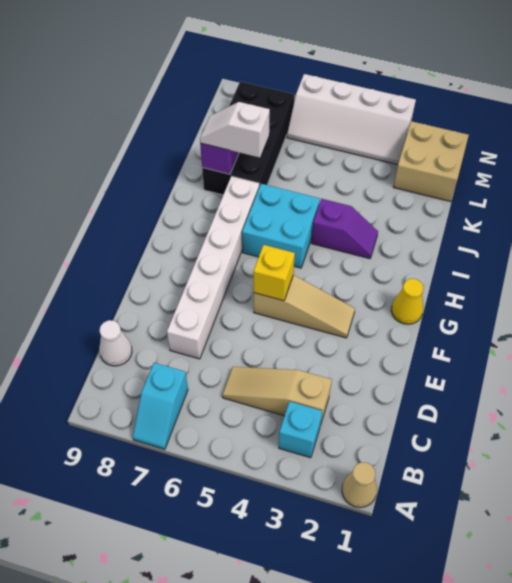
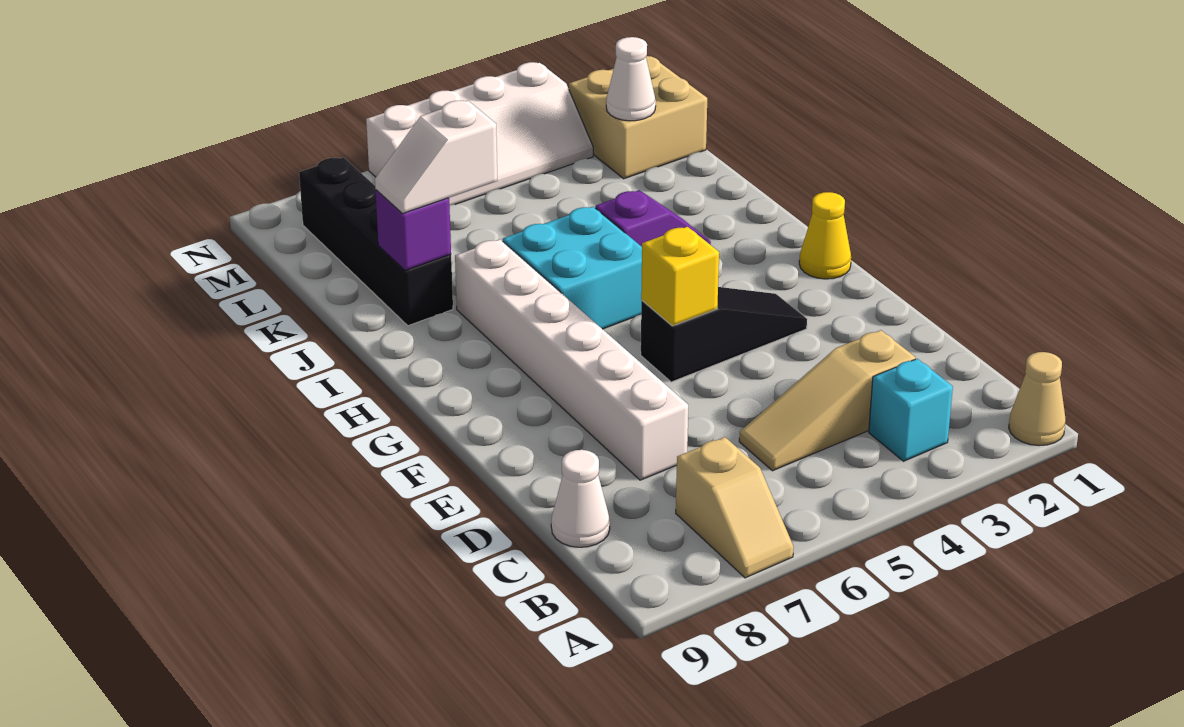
cyan 1x2 slope [133,363,188,449] -> tan 1x2 slope [676,437,794,578]
tan 1x3 slope [254,275,355,338] -> black 1x3 slope [641,287,807,382]
black 2x4 brick [202,82,294,195] -> black 1x4 brick [299,157,453,326]
none -> white 1x1 cone [606,37,656,121]

